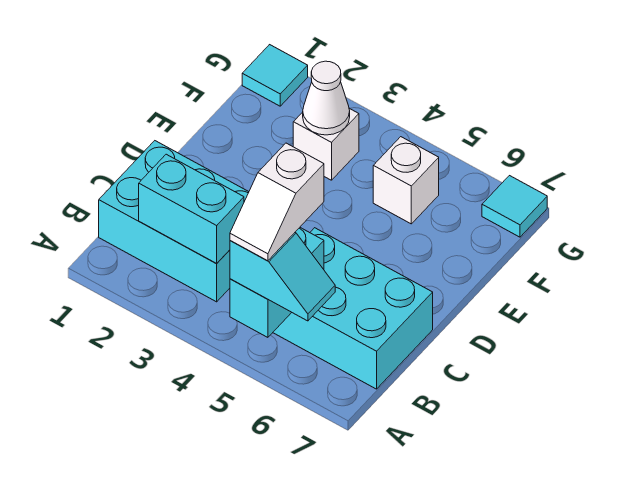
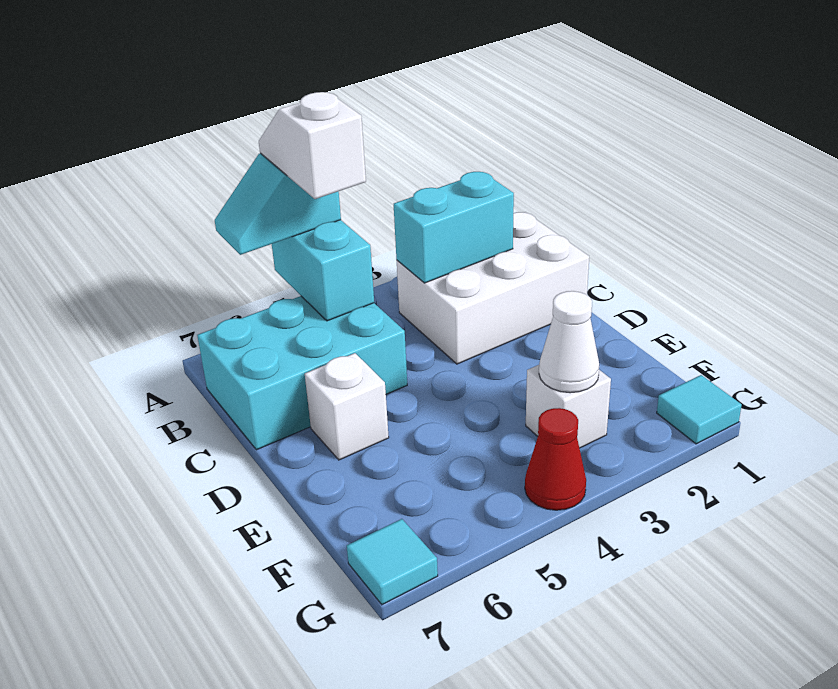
cyan 2x3 brick [99,141,249,302] -> white 2x3 brick [397,212,589,364]
white 1x1 brick [373,137,439,224] -> white 1x1 brick moved to [305,353,389,460]
none -> red 1x1 cone [525,408,586,510]

